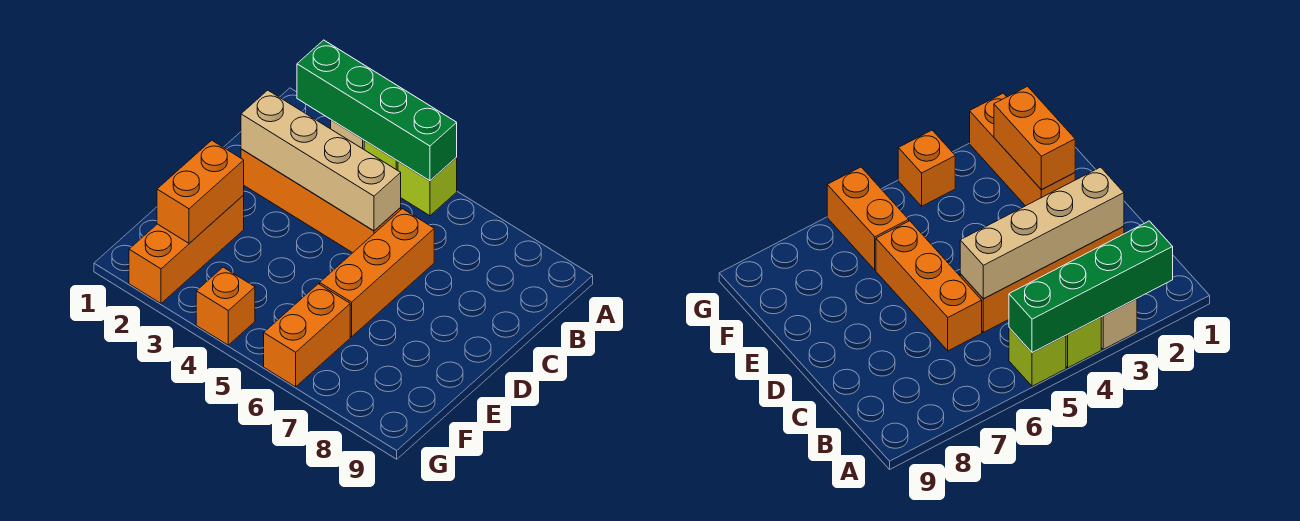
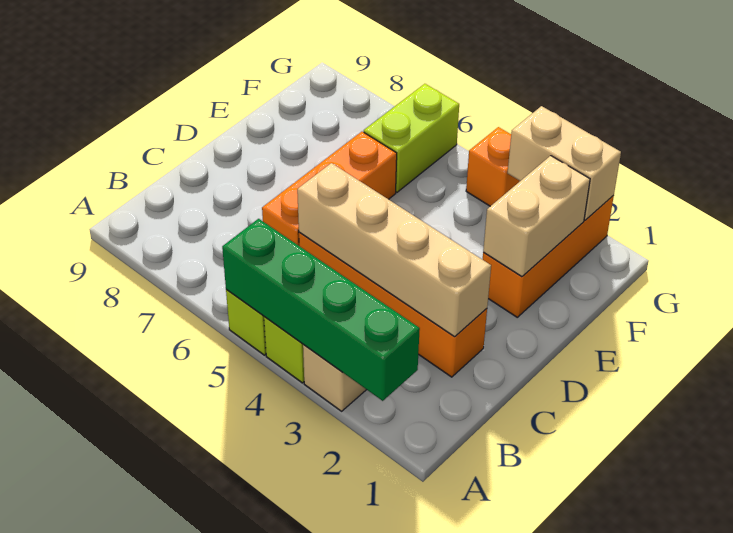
orange 1x2 brick [157,140,244,243] -> tan 1x2 brick [483,156,590,277]
orange 1x2 brick [264,284,350,387] -> lime 1x2 brick [364,84,459,192]
none -> tan 1x2 brick [508,106,621,220]

